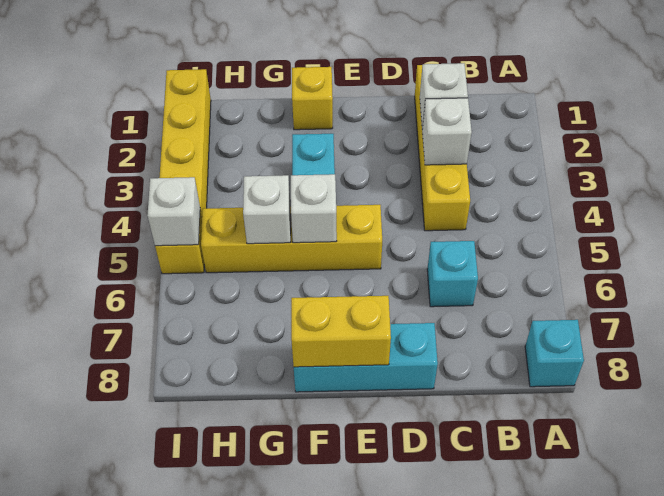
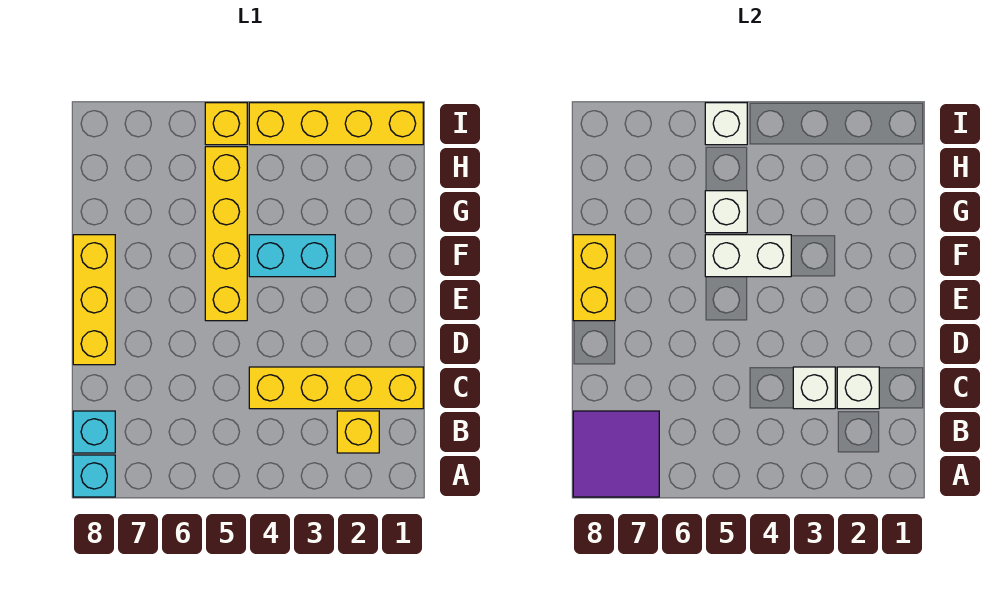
none -> purple 2x2 tile [573,411,659,497]
cyan 1x1 brick [427,241,478,307] -> cyan 1x1 brick moved to [73,411,115,453]
cyan 1x3 brick [294,323,438,392] -> yellow 1x3 brick [73,235,115,365]
yellow 1x1 brick [292,67,333,130] -> yellow 1x1 brick moved to [337,411,379,453]
white 1x1 brick [291,174,337,243] -> white 1x2 brick [705,235,791,277]

